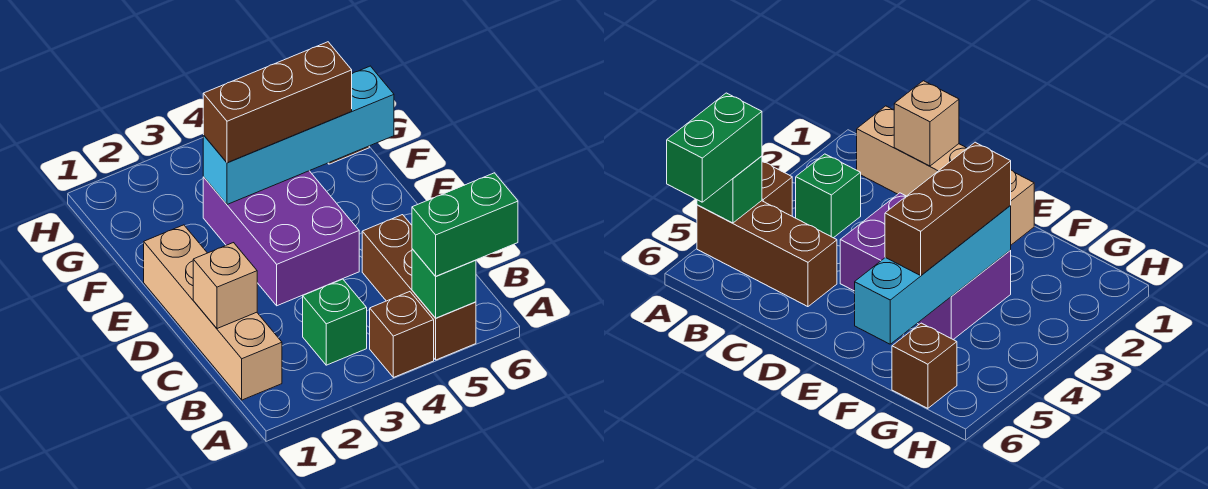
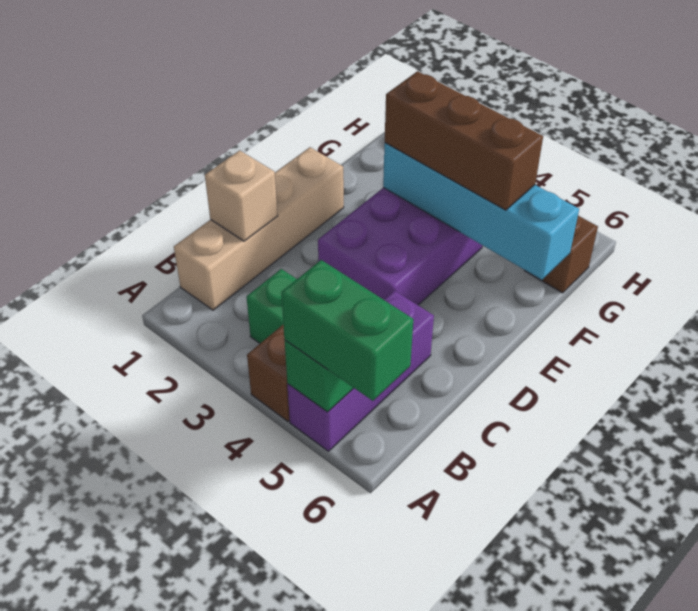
brown 1x3 brick [362,215,476,360] -> purple 1x3 brick [287,291,434,451]

